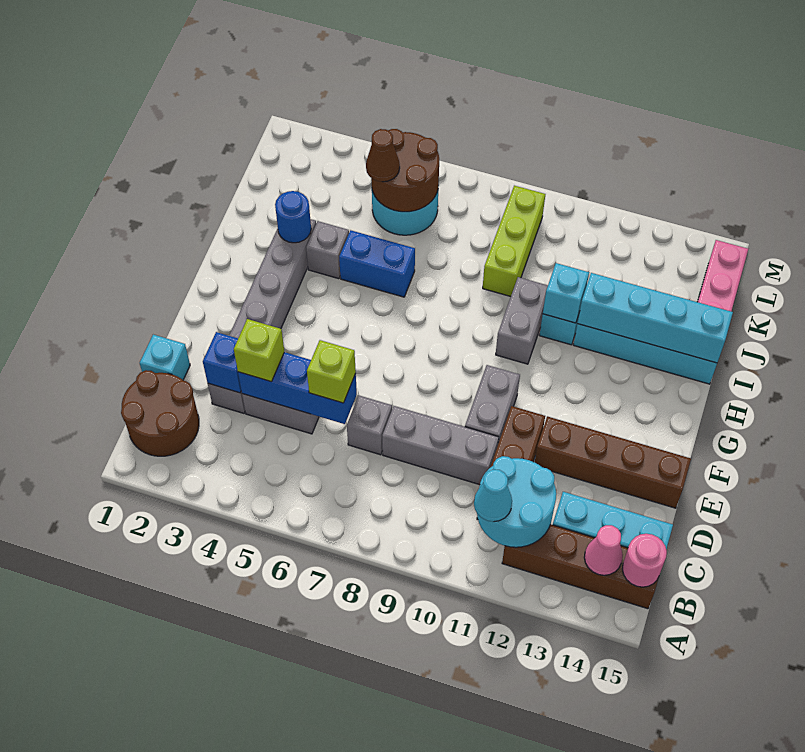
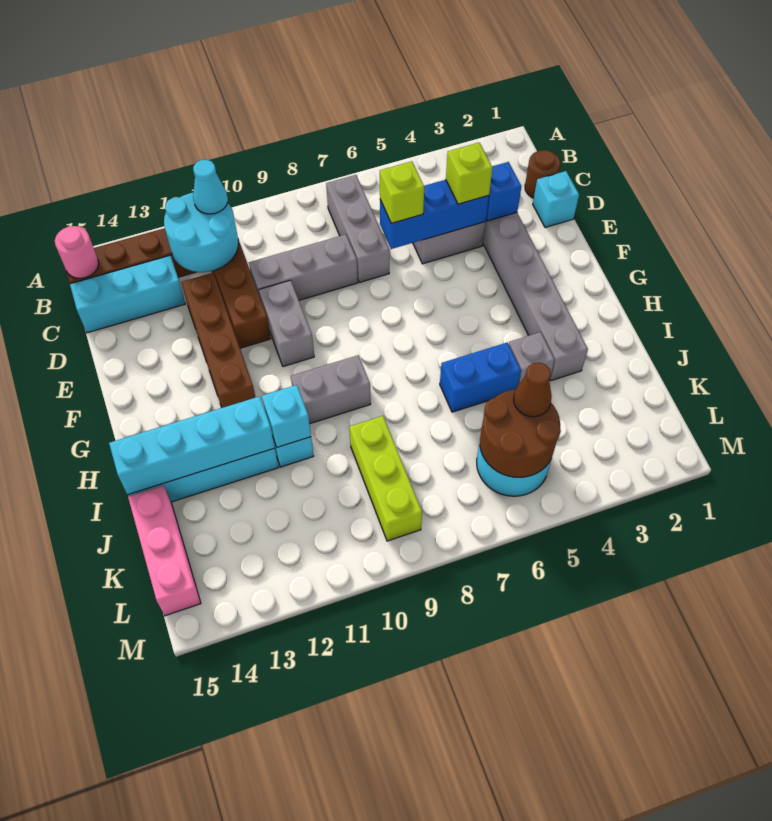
brown 2x2 round brick [121,370,199,456] -> brown 1x1 round brick [525,150,560,198]
pink 1x1 cone [584,525,623,575] -> none
grey 1x1 brick [347,395,392,455] -> grey 1x3 brick [326,175,390,282]
brown 1x4 brick [535,416,691,508] -> brown 1x4 brick turned to [181,273,256,408]
grey 1x2 brick [496,277,548,364] -> grey 1x2 brick turned to [291,355,371,424]
blue 1x1 round brick [275,191,311,243] -> none

